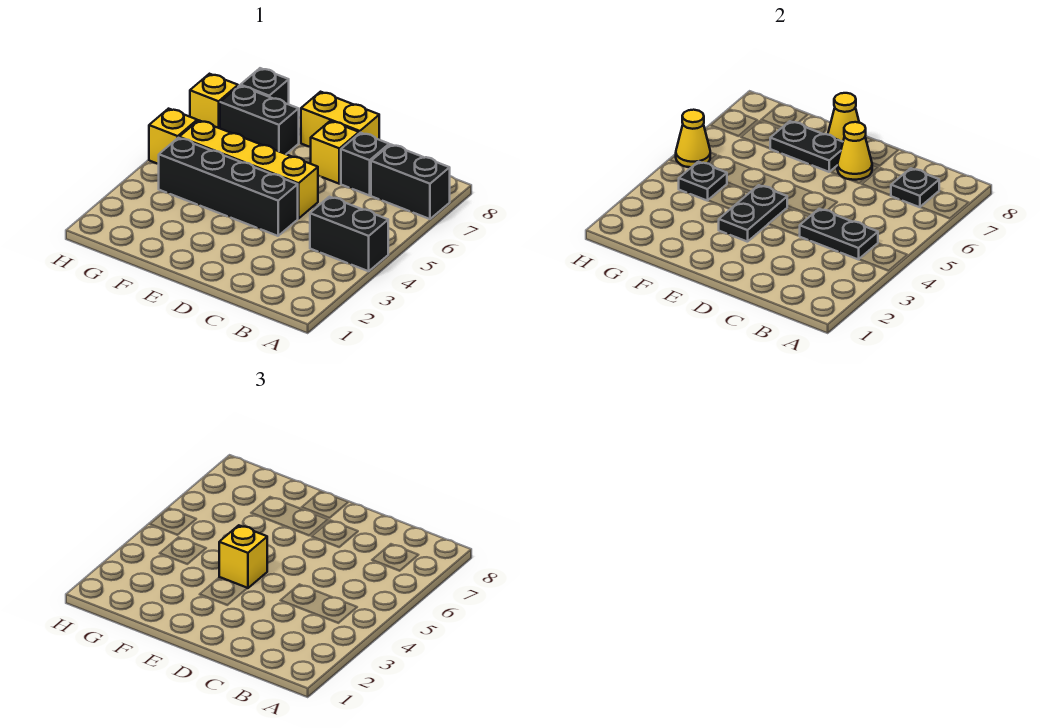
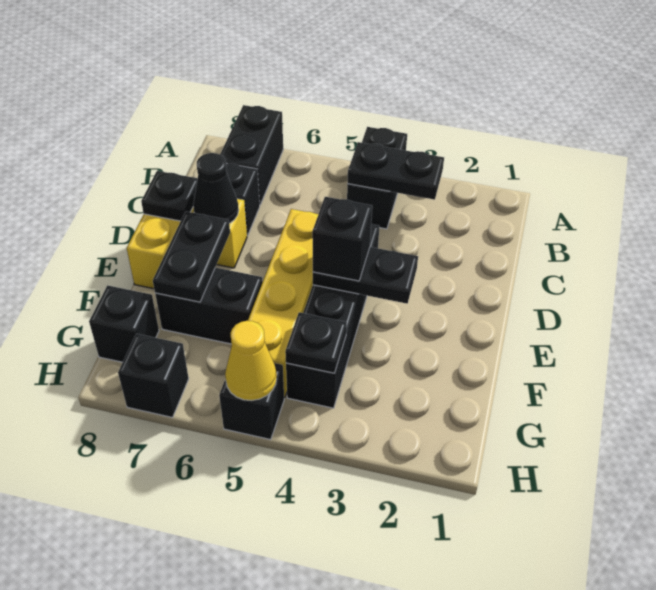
black 1x2 plate [800,209,878,260] -> black 1x2 plate turned to [347,142,444,200]
black 1x1 plate [891,168,939,207] -> black 1x1 plate moved to [141,171,198,221]
yellow 1x1 cone [837,122,872,180] -> black 1x1 cone [193,153,239,224]
yellow 1x1 brick [219,525,267,588] -> black 1x1 brick [312,197,372,281]
yellow 1x1 cone [828,93,859,142] -> none
black 1x2 brick [220,86,299,154] -> black 1x2 brick turned to [155,268,263,344]
yellow 1x1 brick [149,109,197,164] -> black 1x1 brick [219,363,284,440]
yellow 1x1 brick [190,74,238,128] -> black 1x1 brick [118,334,189,417]

